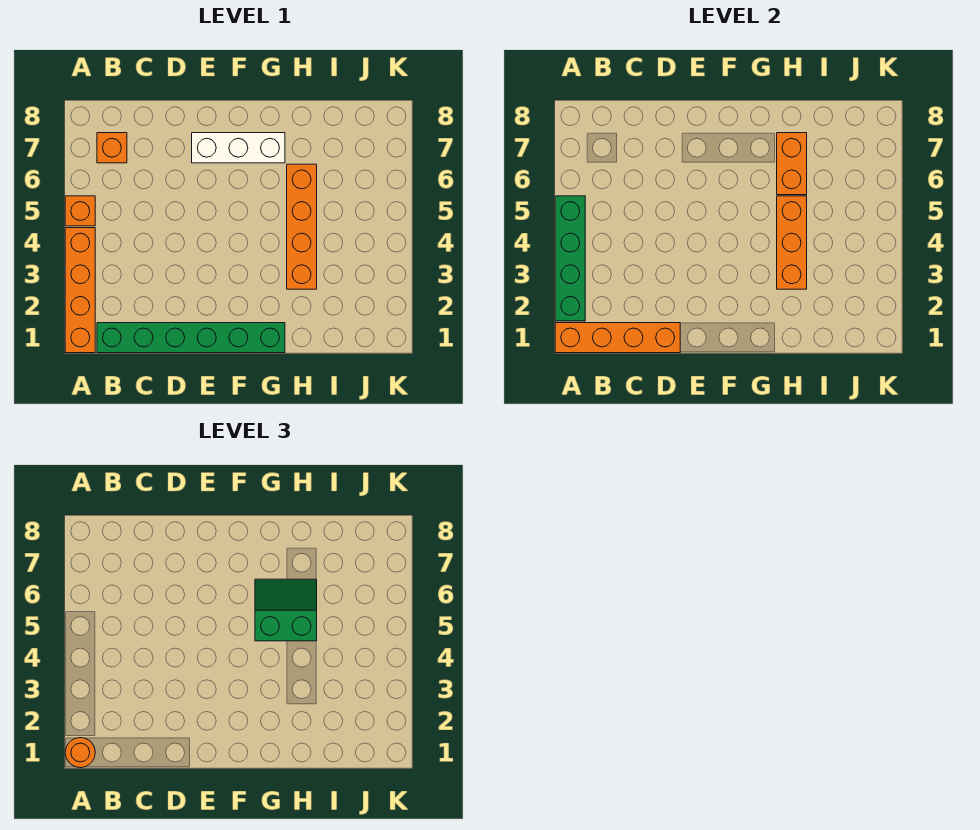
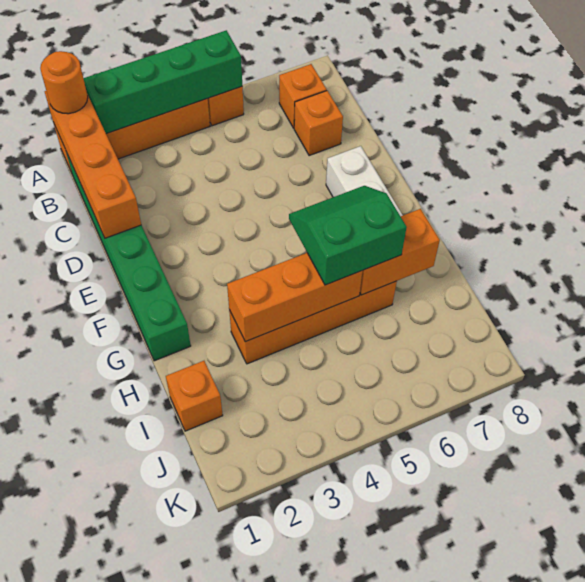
none -> orange 1x1 brick [294,91,343,156]
green 2x2 slope [255,579,317,641] -> green 2x2 slope turned to [289,186,407,285]
none -> orange 1x1 brick [166,361,223,431]

